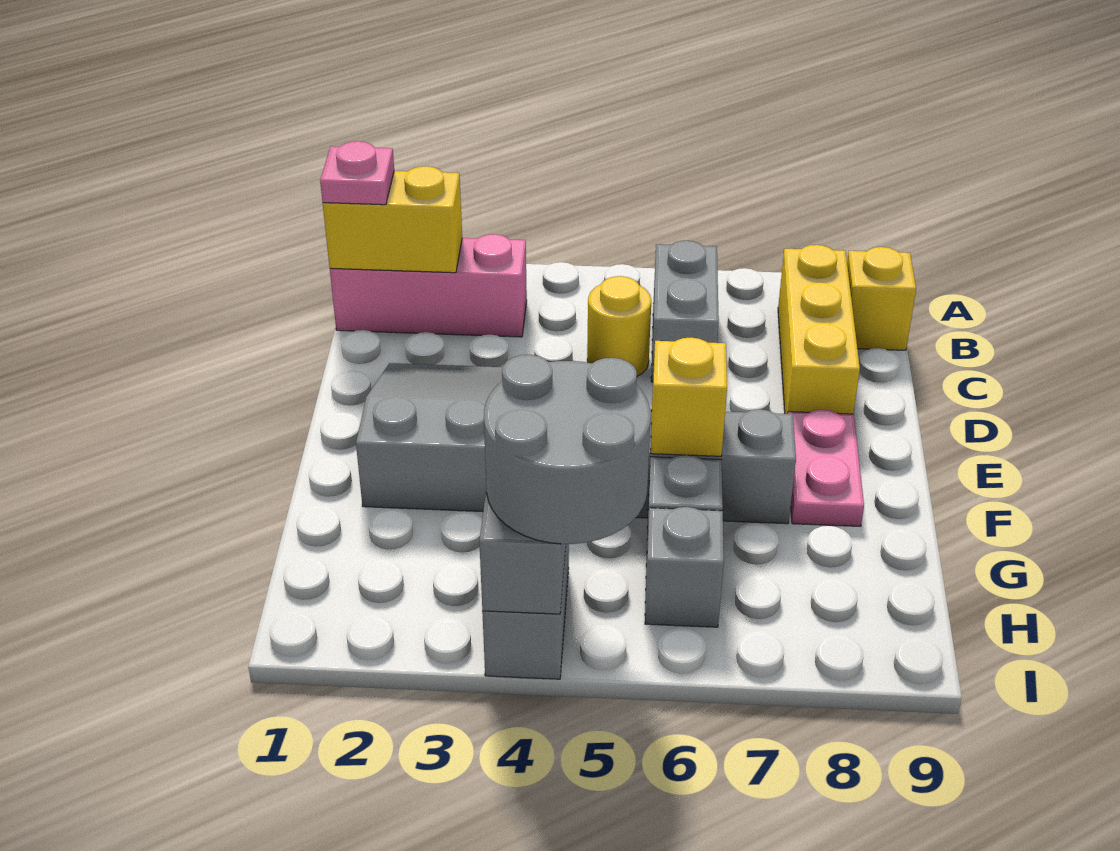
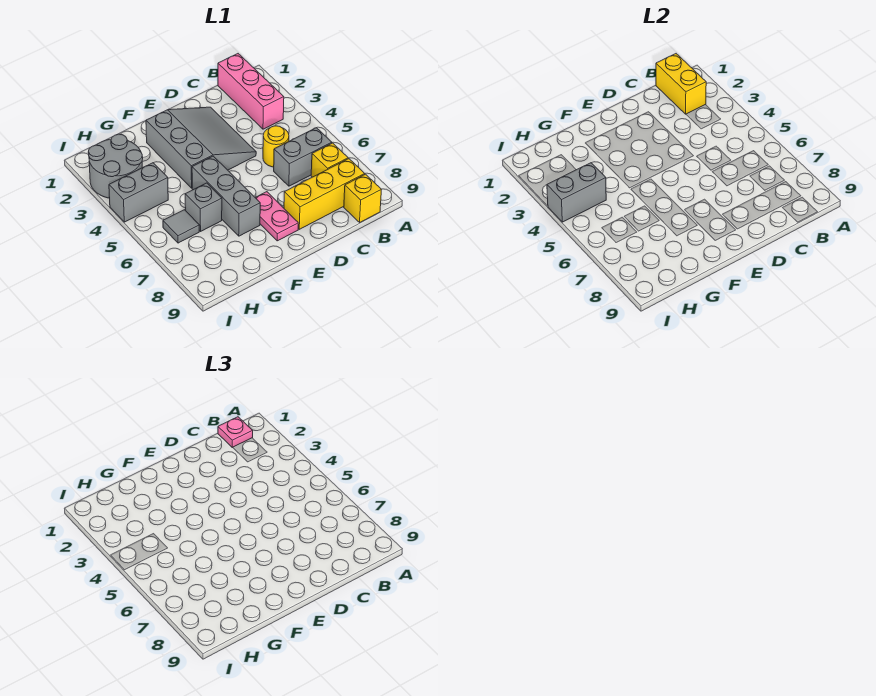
pink 1x2 plate [788,410,864,526] -> pink 1x2 plate turned to [255,192,298,241]
yellow 1x1 brick [651,337,727,456] -> yellow 1x1 brick moved to [311,143,348,177]
grey 2x2 round brick [484,355,651,544] -> grey 2x2 round brick moved to [88,134,143,198]
grey 1x1 brick [645,507,724,627] -> grey 1x1 tile [163,210,199,243]

